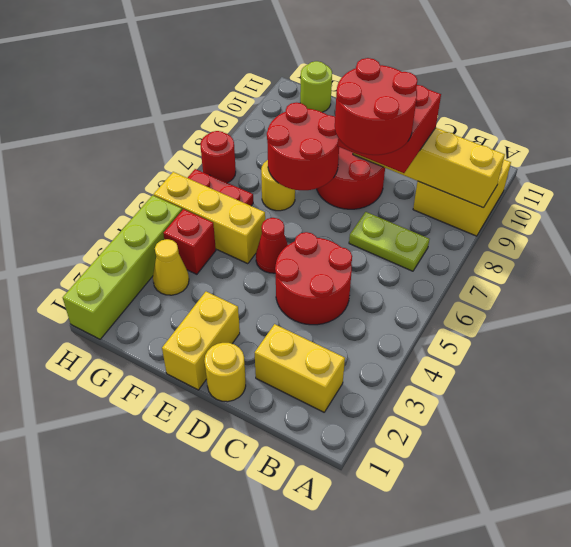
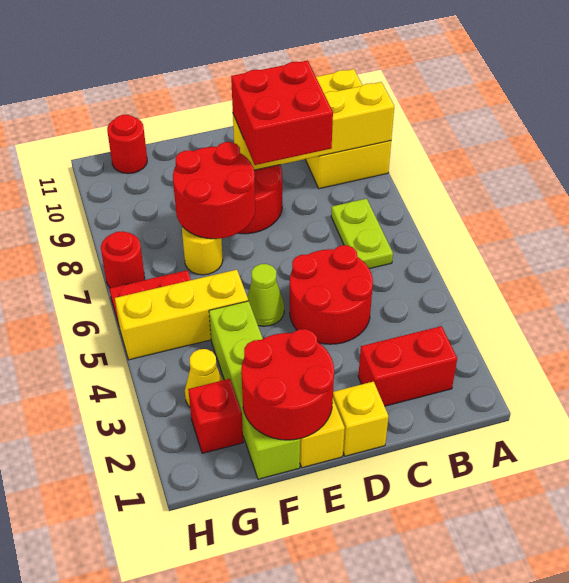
yellow 2x2 brick [413,160,511,236] -> yellow 2x3 brick [305,69,391,189]
yellow 1x2 brick [255,324,345,412] -> red 1x2 brick [358,326,457,406]
lime 1x2 plate [349,212,429,271] -> lime 1x2 plate turned to [331,199,393,269]
red 2x2 round brick [335,58,417,155] -> red 2x2 round brick moved to [241,329,334,440]
yellow 1x1 round brick [204,343,246,402] -> yellow 1x1 brick [333,382,389,456]
red 1x1 cone [256,218,288,273] -> lime 1x1 cone [247,264,284,326]
red 1x1 brick [163,209,216,274] -> red 1x1 brick moved to [188,379,243,453]
lime 1x1 round brick [300,61,332,112] -> red 1x1 round brick [107,115,147,174]
lime 1x4 brick [63,195,182,339] -> lime 1x4 brick moved to [209,301,300,479]

